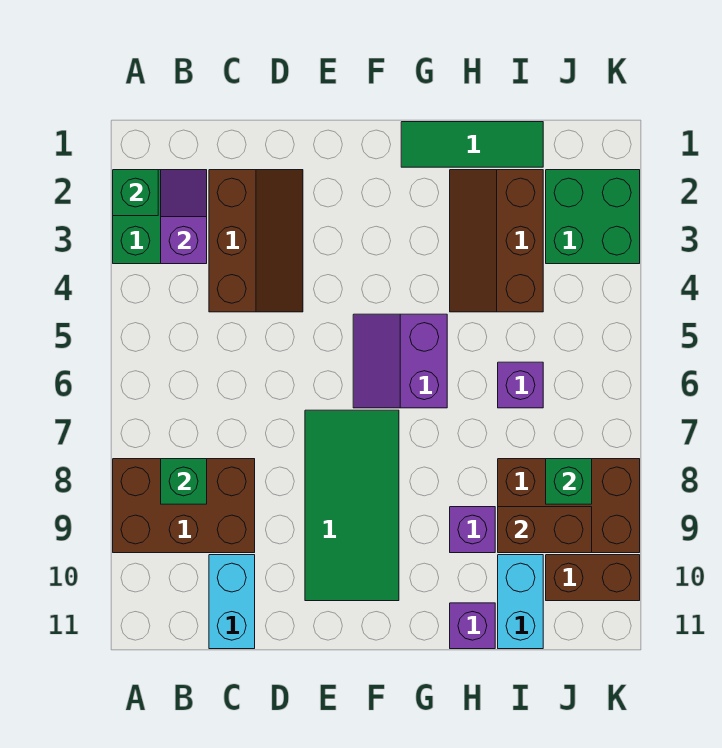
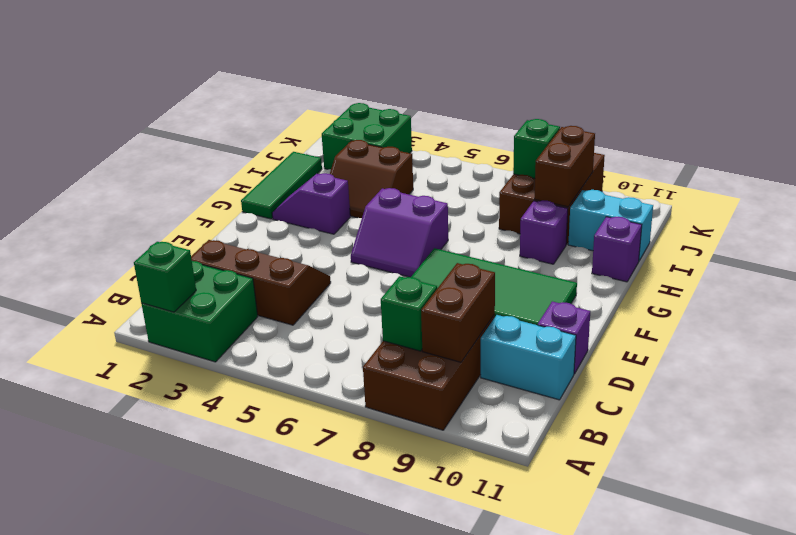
purple 1x2 slope [161,170,207,264] -> purple 1x2 slope moved to [272,173,350,234]
brown 2x3 slope [450,170,543,312] -> brown 2x2 slope [330,140,413,218]
purple 1x1 brick [498,362,543,408] -> purple 1x1 brick moved to [538,301,590,374]
brown 1x2 brick [546,555,640,601] -> brown 1x2 brick moved to [421,263,495,362]

